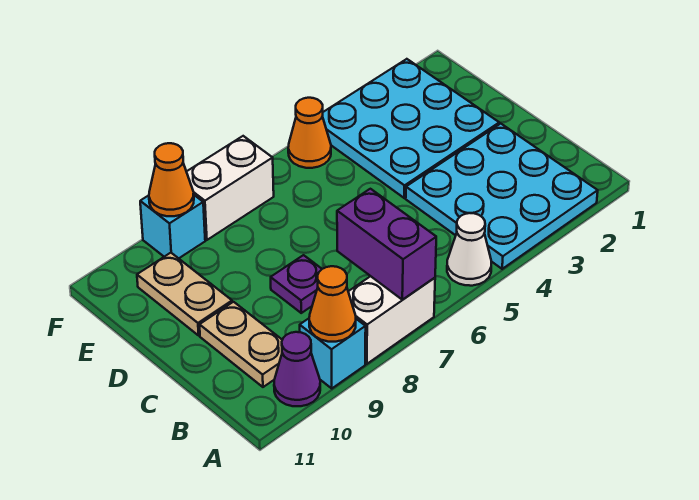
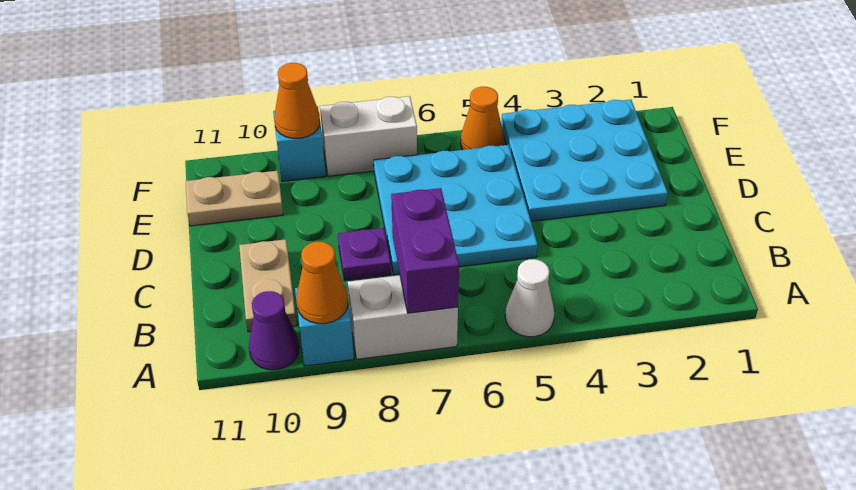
cyan 3x3 plate [406,124,598,269] -> cyan 3x3 plate moved to [374,145,538,275]
tan 1x2 plate [137,253,232,335] -> tan 1x2 plate turned to [186,171,283,226]

